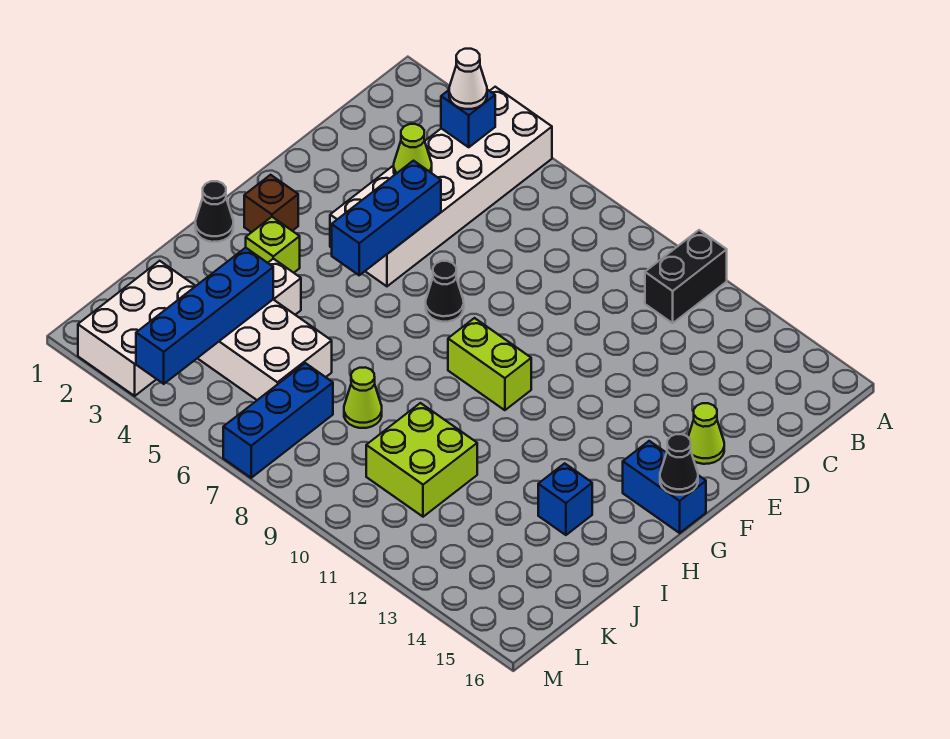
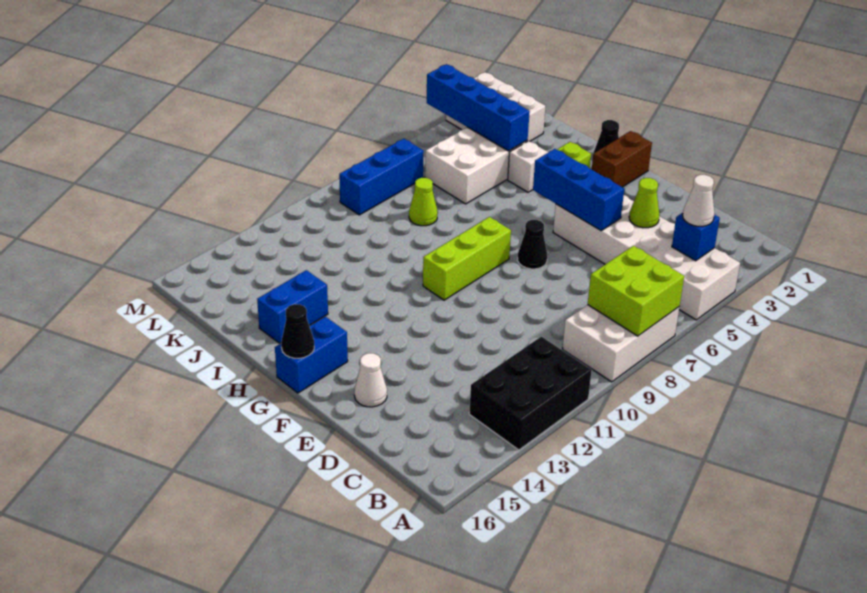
none -> white 2x3 brick [563,305,679,382]
black 1x2 brick [645,230,727,323] -> black 2x3 brick [469,337,592,450]
lime 1x1 cone [688,403,724,464] -> white 1x1 cone [354,353,387,407]
brown 1x1 brick [244,175,298,232] -> brown 1x2 brick [592,131,652,187]
lime 1x2 brick [448,318,531,410] -> lime 1x3 brick [423,217,511,300]
blue 1x1 brick [538,463,592,535] -> blue 1x2 brick [257,270,328,343]
lime 2x2 brick [366,403,477,517] -> lime 2x2 brick moved to [588,246,684,336]
blue 1x3 brick [223,363,333,478] -> blue 1x3 brick turned to [339,139,424,215]

